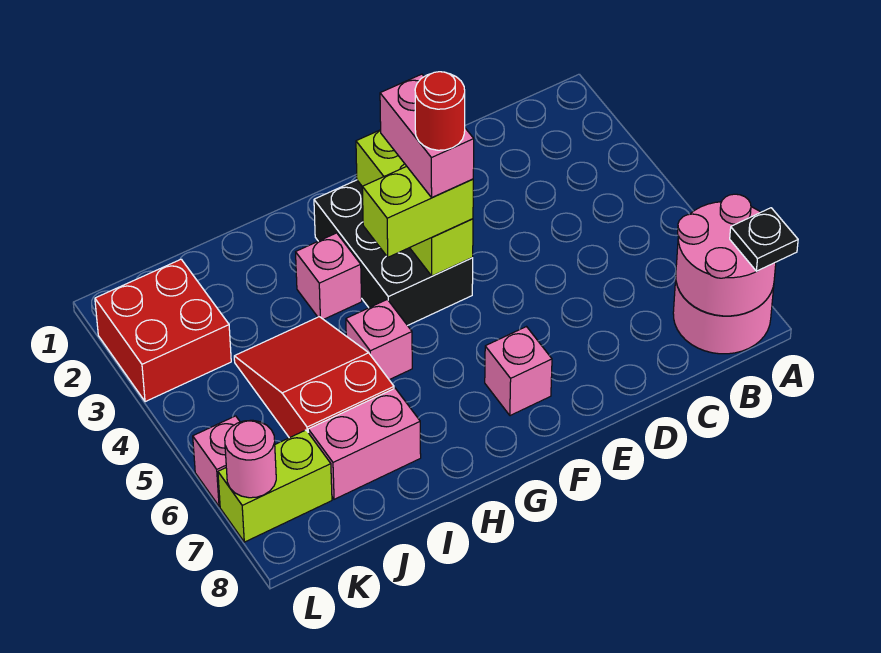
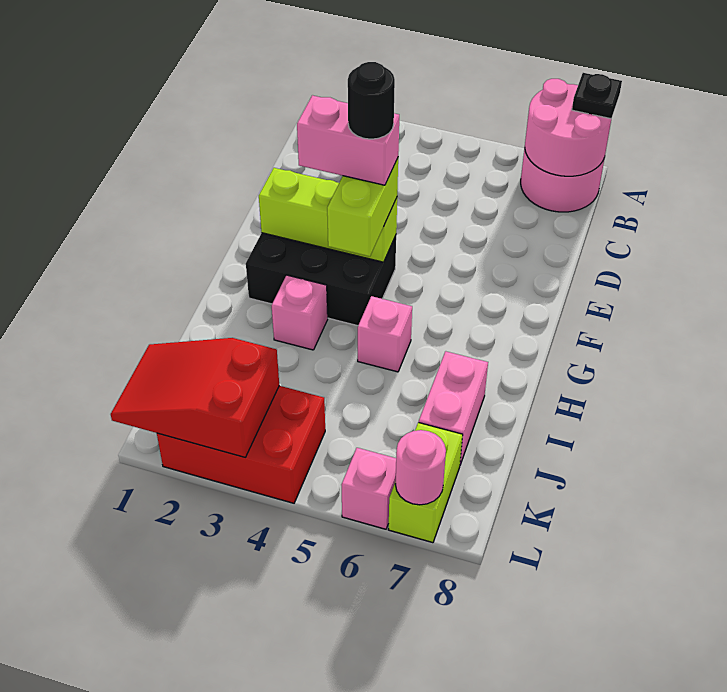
red 1x1 round brick [415,72,465,150] -> black 1x1 round brick [348,62,395,139]
pink 1x1 brick [485,327,552,416] -> none
red 2x3 slope [234,317,394,438] -> red 2x3 slope moved to [111,338,279,457]
red 2x2 brick [95,259,231,402] -> red 2x3 brick [157,386,325,503]

